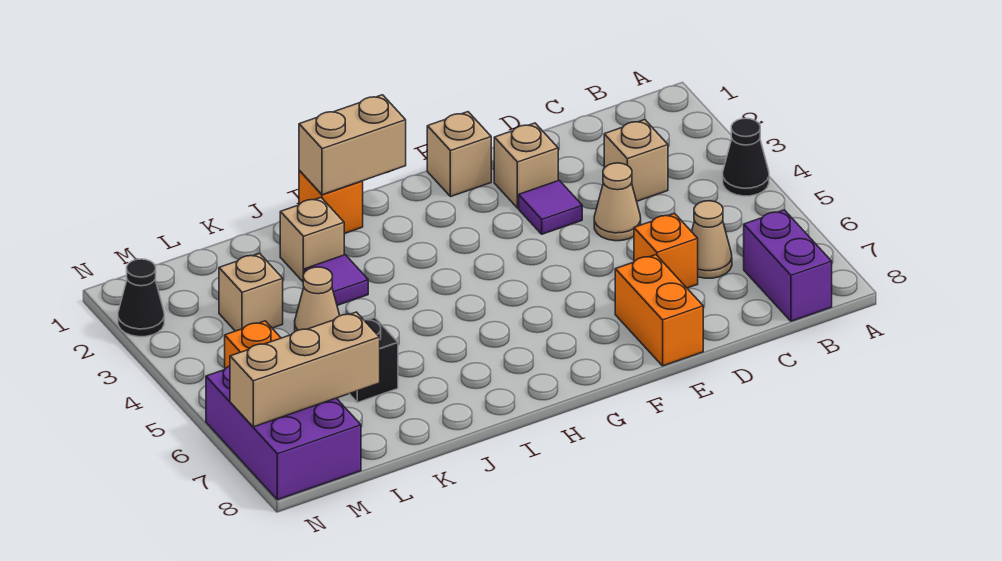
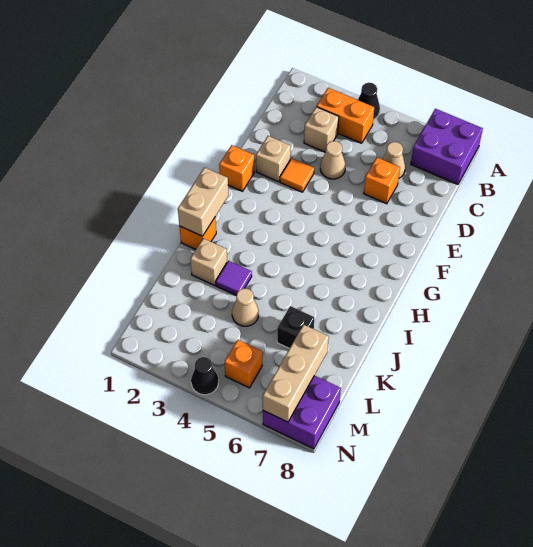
purple 1x2 brick [744,210,832,321] -> purple 2x2 brick [411,109,483,184]
purple 1x1 tile [519,180,582,234] -> orange 1x1 tile [280,158,314,192]
orange 1x2 brick [615,255,703,366] -> orange 1x2 brick moved to [317,88,374,143]
tan 1x1 brick [427,112,491,197] -> orange 1x1 brick [219,145,254,191]
tan 1x1 brick [219,253,283,331] -> none
purple 2x3 brick [206,366,361,500] -> purple 2x2 brick [263,376,341,449]
black 1x1 cone [118,259,164,337] -> black 1x1 cone moved to [191,357,218,395]

